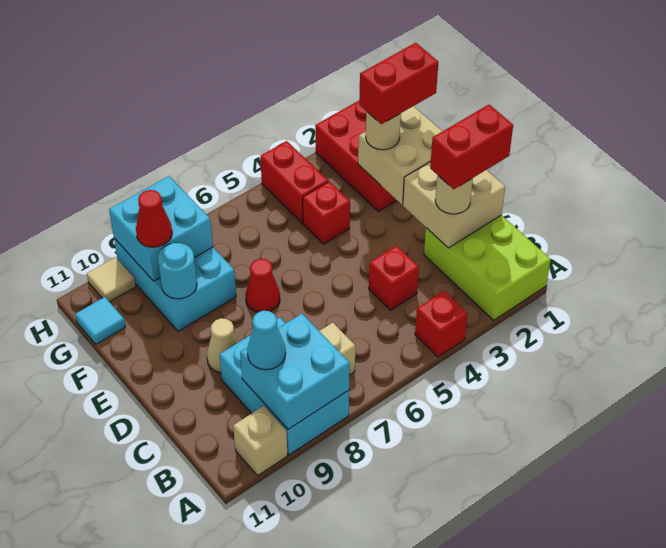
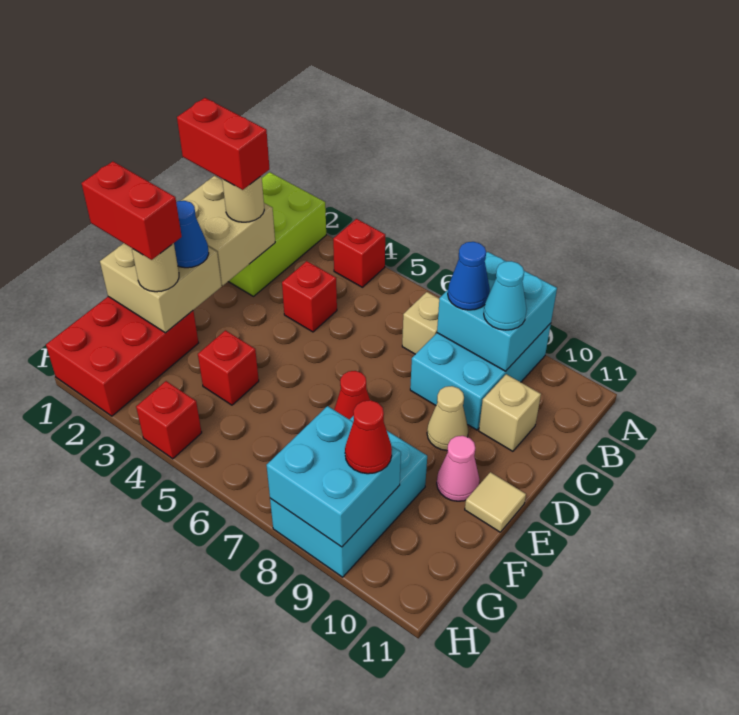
tan 1x1 brick [233,406,287,476] -> tan 1x1 brick moved to [479,374,541,451]
none -> blue 1x1 cone [448,242,490,310]
none -> blue 1x1 cone [174,201,209,268]
none -> pink 1x1 cone [437,436,480,501]
cyan 1x1 round brick [158,243,197,299] -> none
red 1x2 brick [260,141,328,223] -> red 1x1 brick [136,381,202,459]
cyan 1x1 tile [75,297,125,344] -> none
tan 1x1 tile [87,257,136,302] -> tan 1x1 tile moved to [465,472,526,532]

